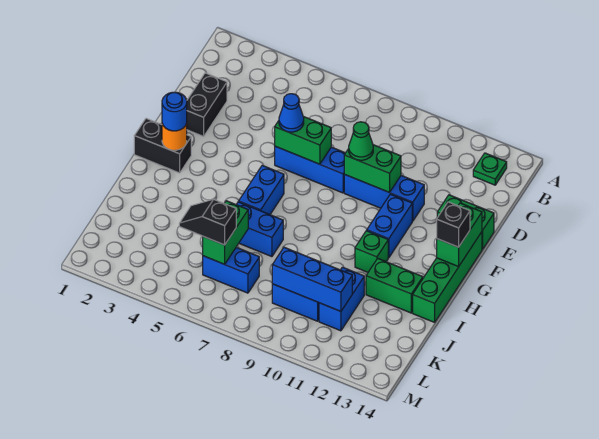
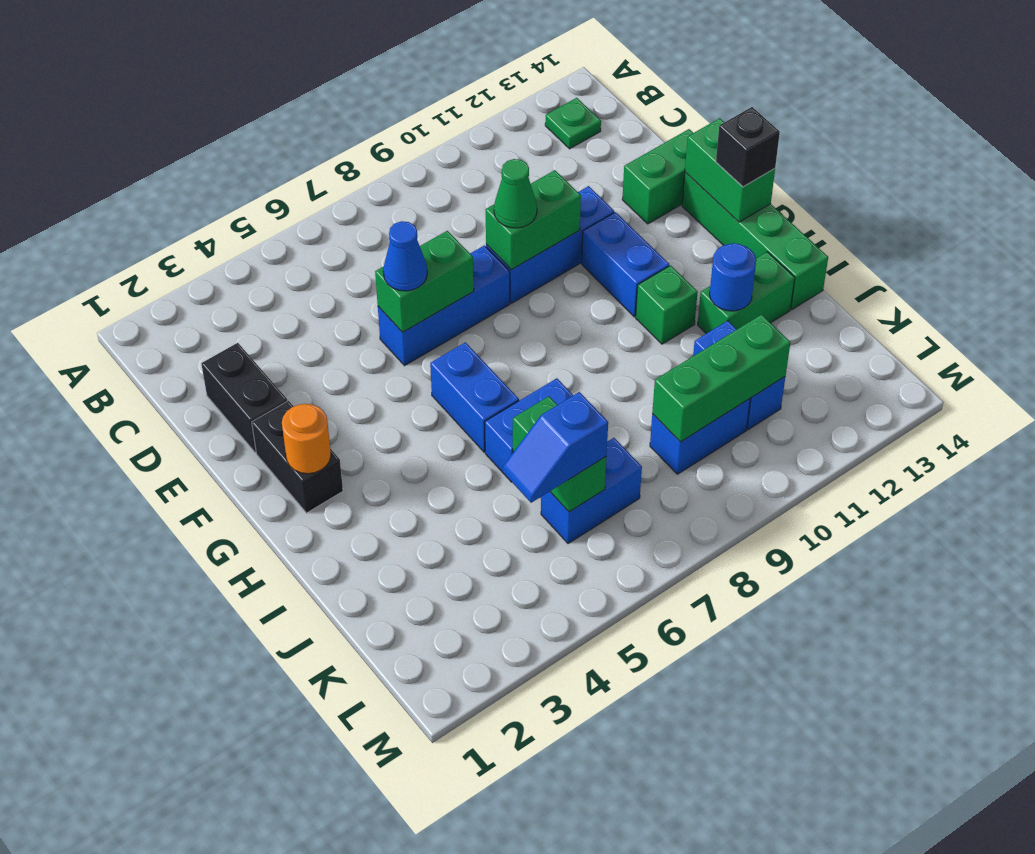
black 1x2 brick [134,118,191,173] -> black 1x2 brick turned to [252,401,343,513]
blue 1x1 round brick [162,92,187,131] -> blue 1x1 round brick moved to [709,243,756,311]
black 1x2 slope [179,199,236,245] -> blue 1x2 slope [503,392,608,503]
blue 1x3 brick [272,247,352,311] -> green 1x3 brick [652,315,790,442]

